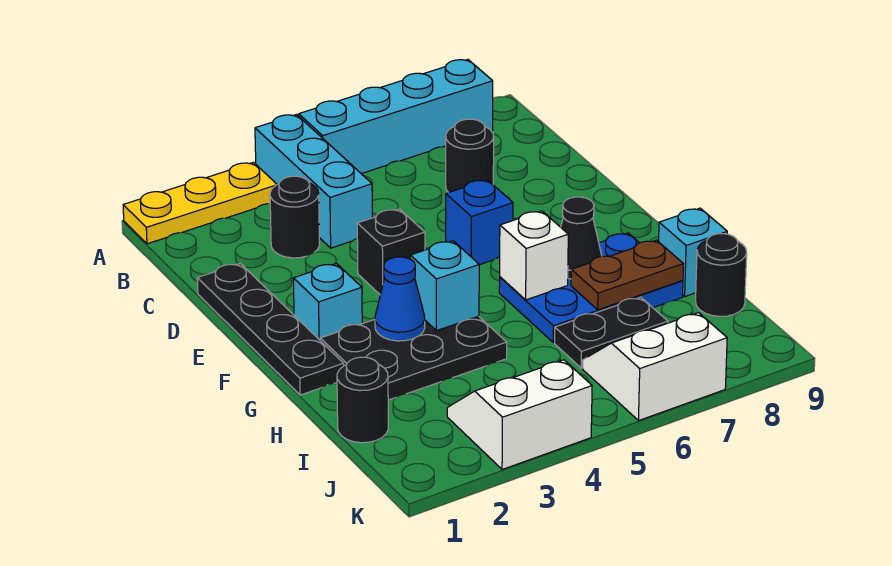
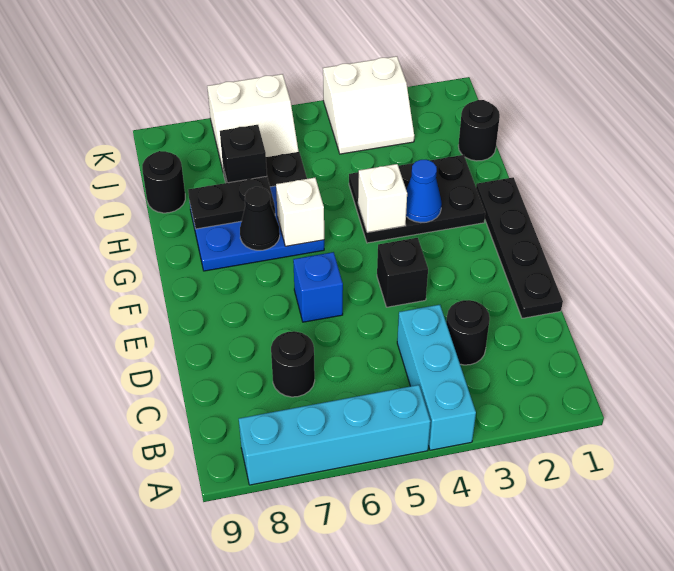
yellow 1x3 plate [123,162,277,244] -> none
cyan 1x1 brick [293,263,362,340] -> none
cyan 1x1 brick [410,241,479,331] -> white 1x1 brick [358,164,407,232]
brown 1x2 plate [571,240,684,310] -> black 1x2 plate [188,176,275,229]
cyan 1x1 brick [659,208,727,296] -> none
none -> black 1x1 brick [220,125,267,183]

